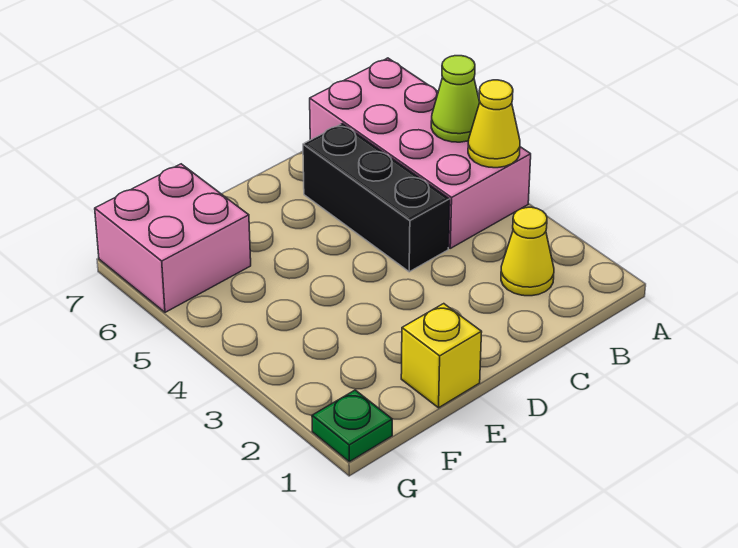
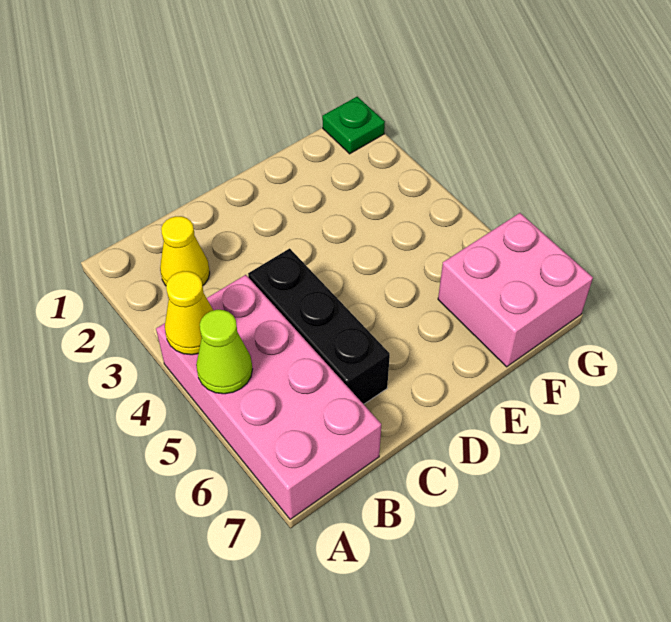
yellow 1x1 brick [401,304,482,408] -> none

